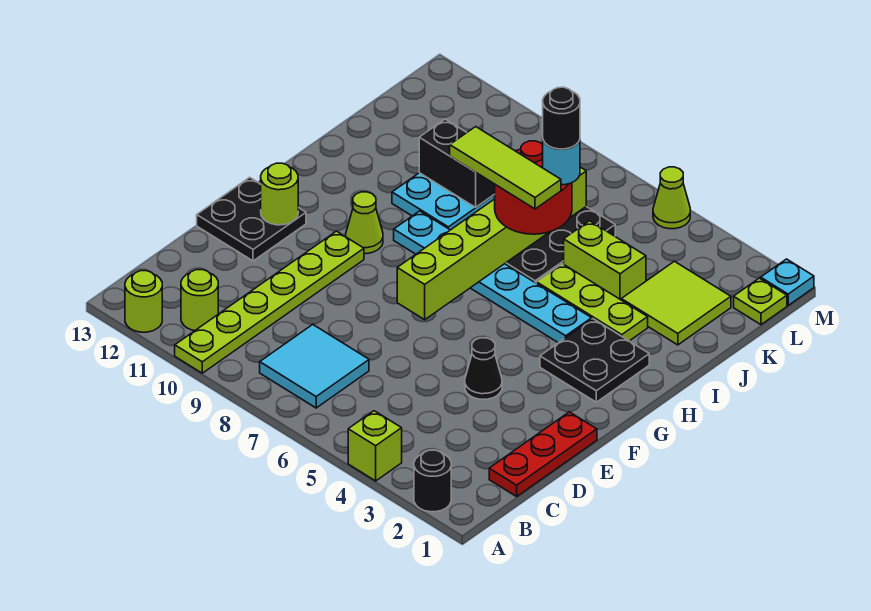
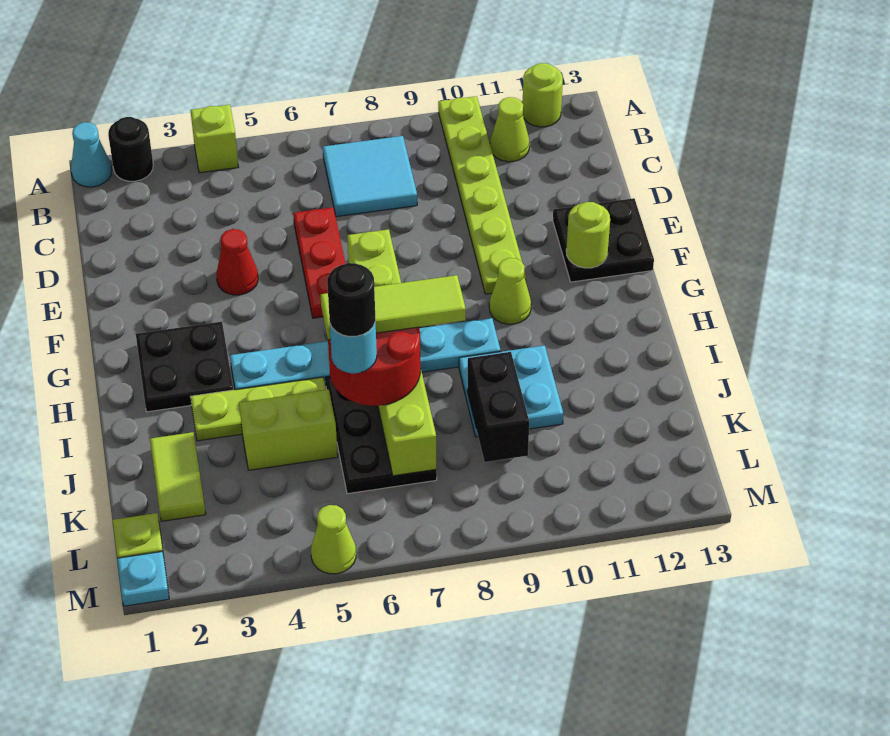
none -> cyan 1x1 cone [71,122,112,187]
lime 1x1 round brick [181,269,218,331] -> lime 1x1 cone [490,97,529,162]
red 1x3 plate [489,412,597,497] -> red 1x3 plate moved to [293,207,345,318]
black 1x1 cone [465,338,502,399] -> red 1x1 cone [217,229,258,295]
lime 2x2 tile [621,261,731,345] -> lime 1x2 tile [150,432,206,521]
black 1x2 brick [419,119,495,207] -> black 1x2 brick turned to [467,352,529,462]

